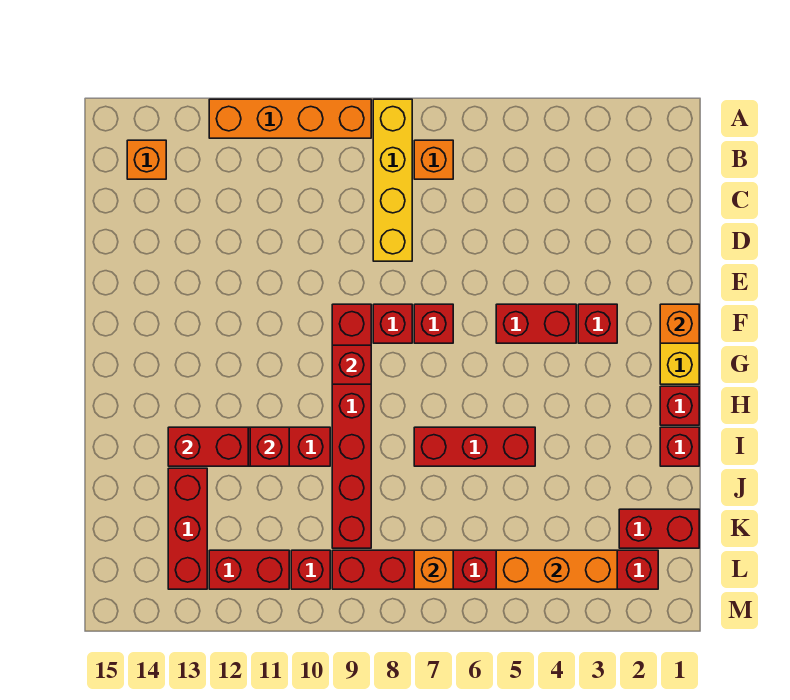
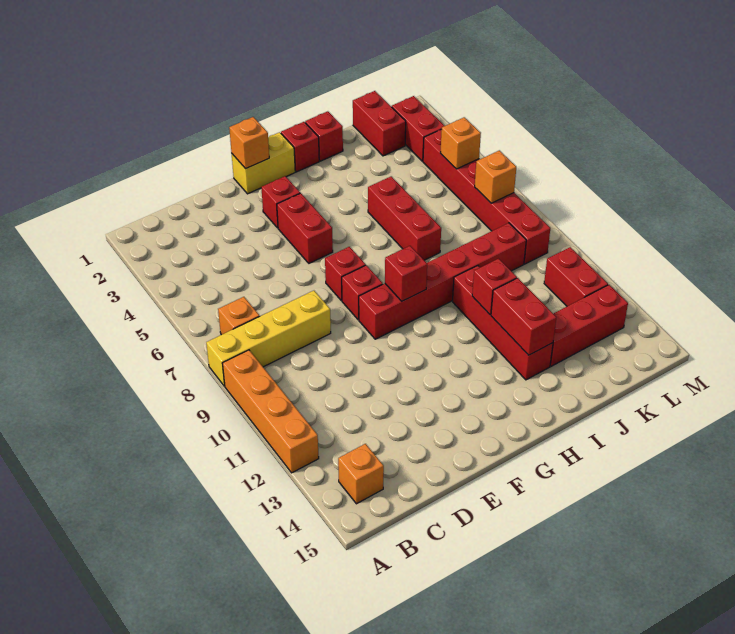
orange 1x3 brick [496,550,617,589] -> orange 1x1 brick [440,117,481,169]
red 1x1 brick [291,550,330,589] -> none

